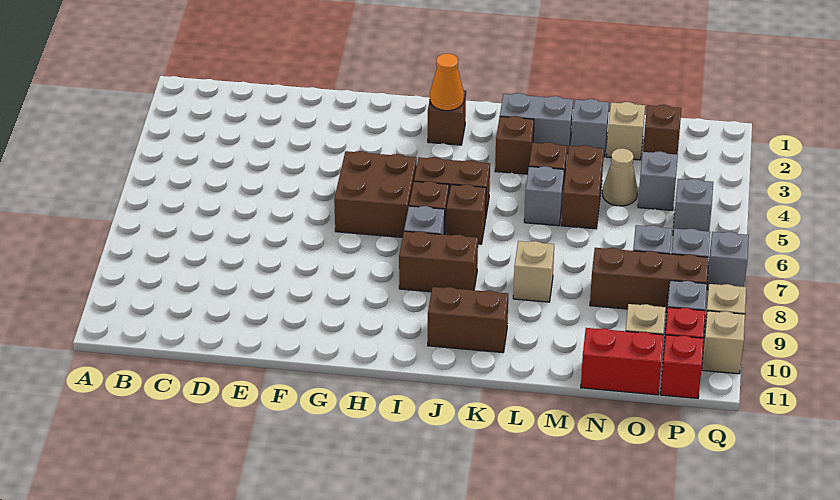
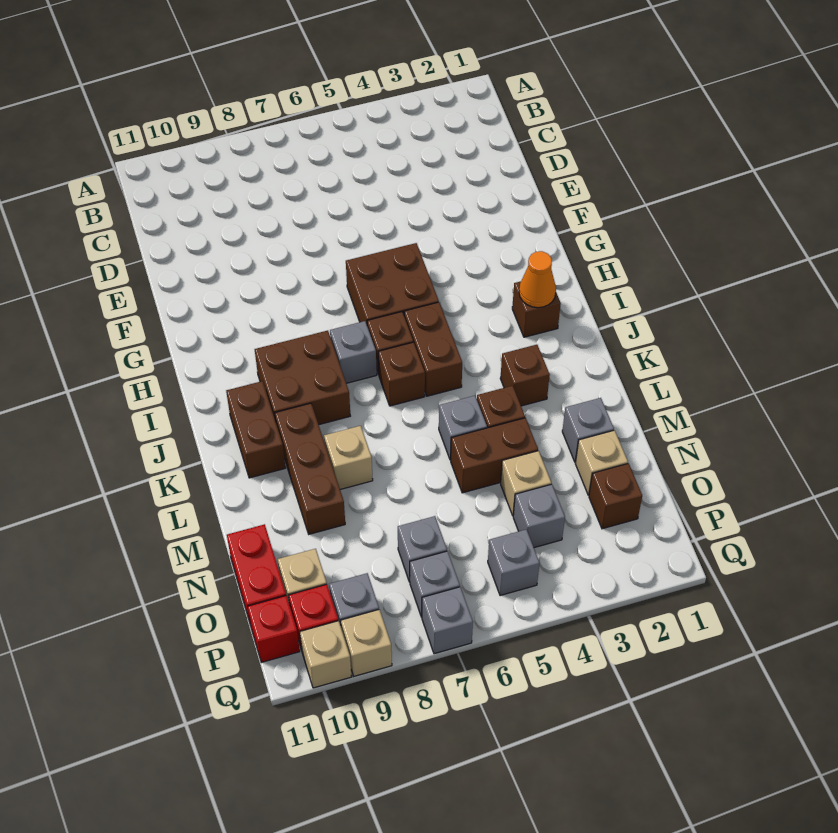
brown 1x2 brick [399,231,478,292] -> brown 2x2 brick [255,331,350,425]
grey 1x2 brick [500,93,573,154] -> none
tan 1x1 cone [602,148,638,206] -> tan 1x1 brick [501,451,551,515]
brown 1x3 brick [590,248,709,312] -> brown 1x3 brick moved to [275,403,345,534]

